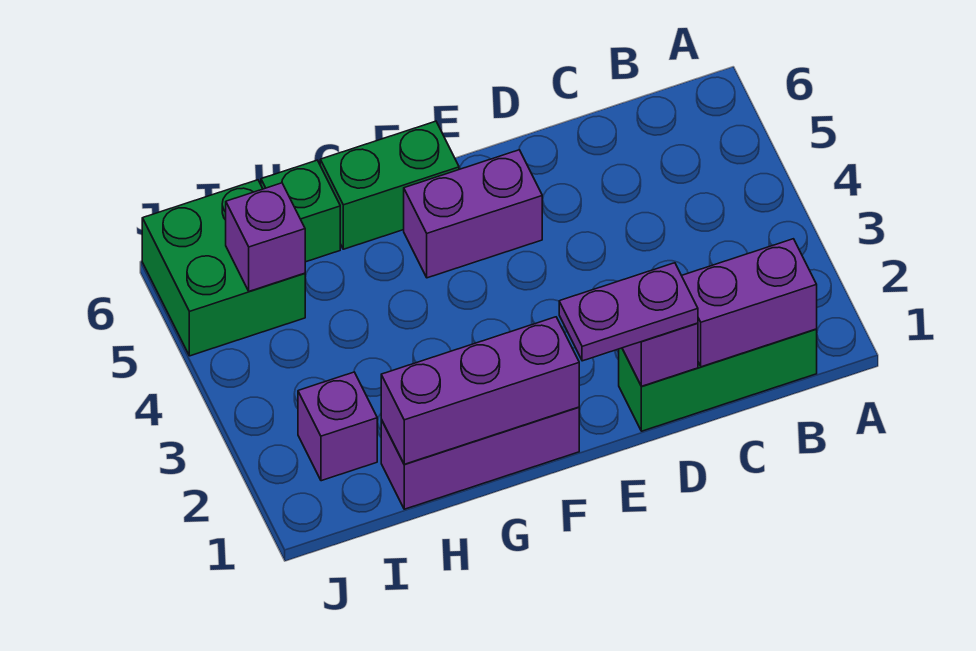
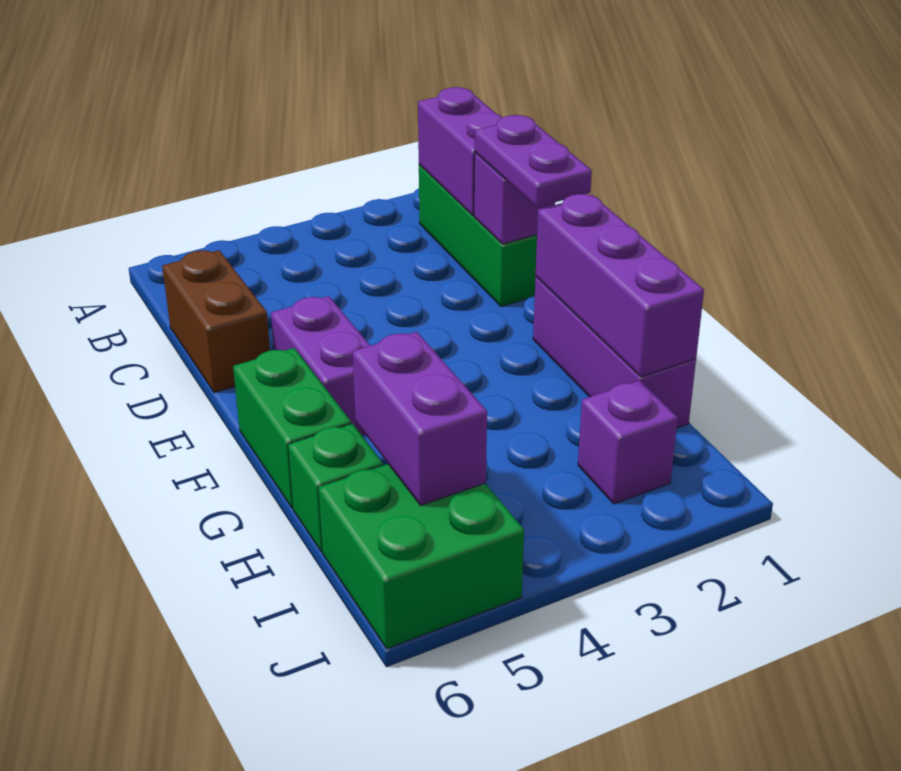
none -> brown 1x2 brick [162,250,270,393]
purple 1x1 brick [226,183,305,291] -> purple 1x2 brick [352,332,487,505]

